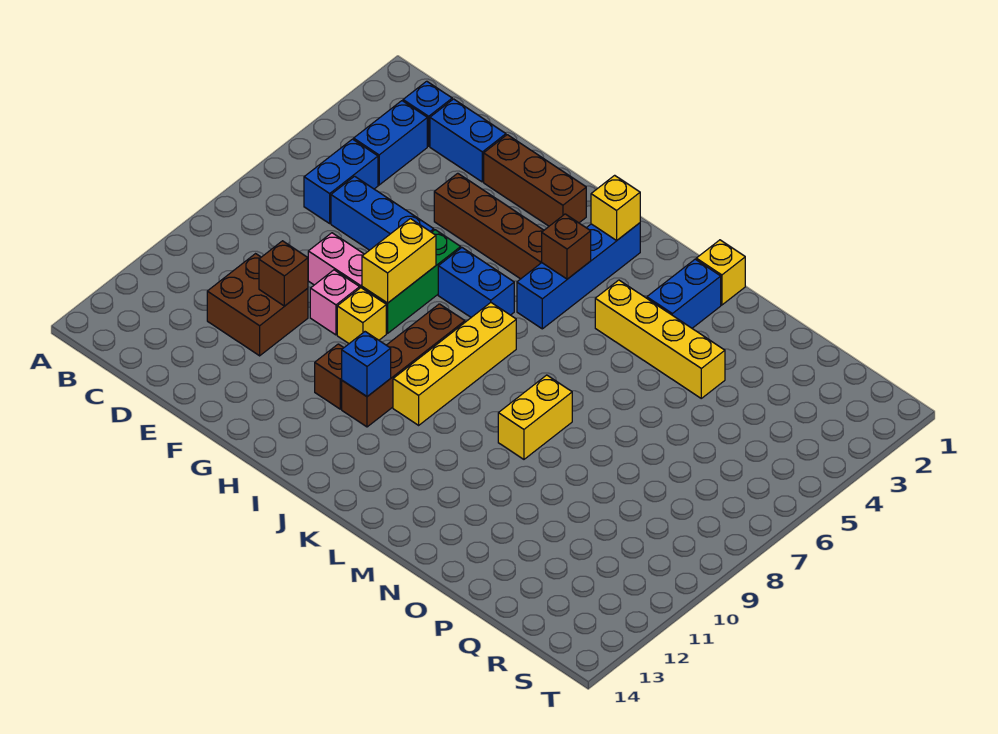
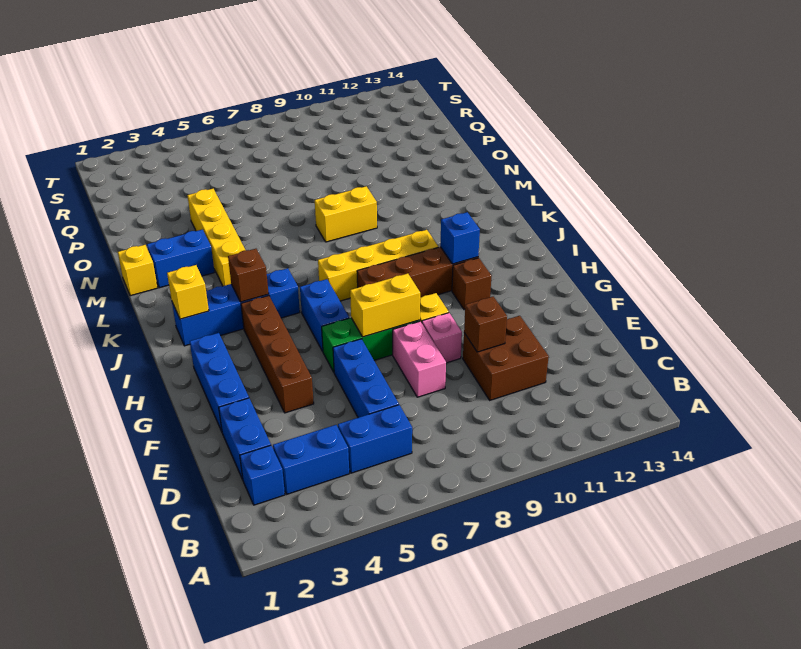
brown 1x3 brick [484,135,586,226] -> blue 1x3 brick [190,333,249,431]

